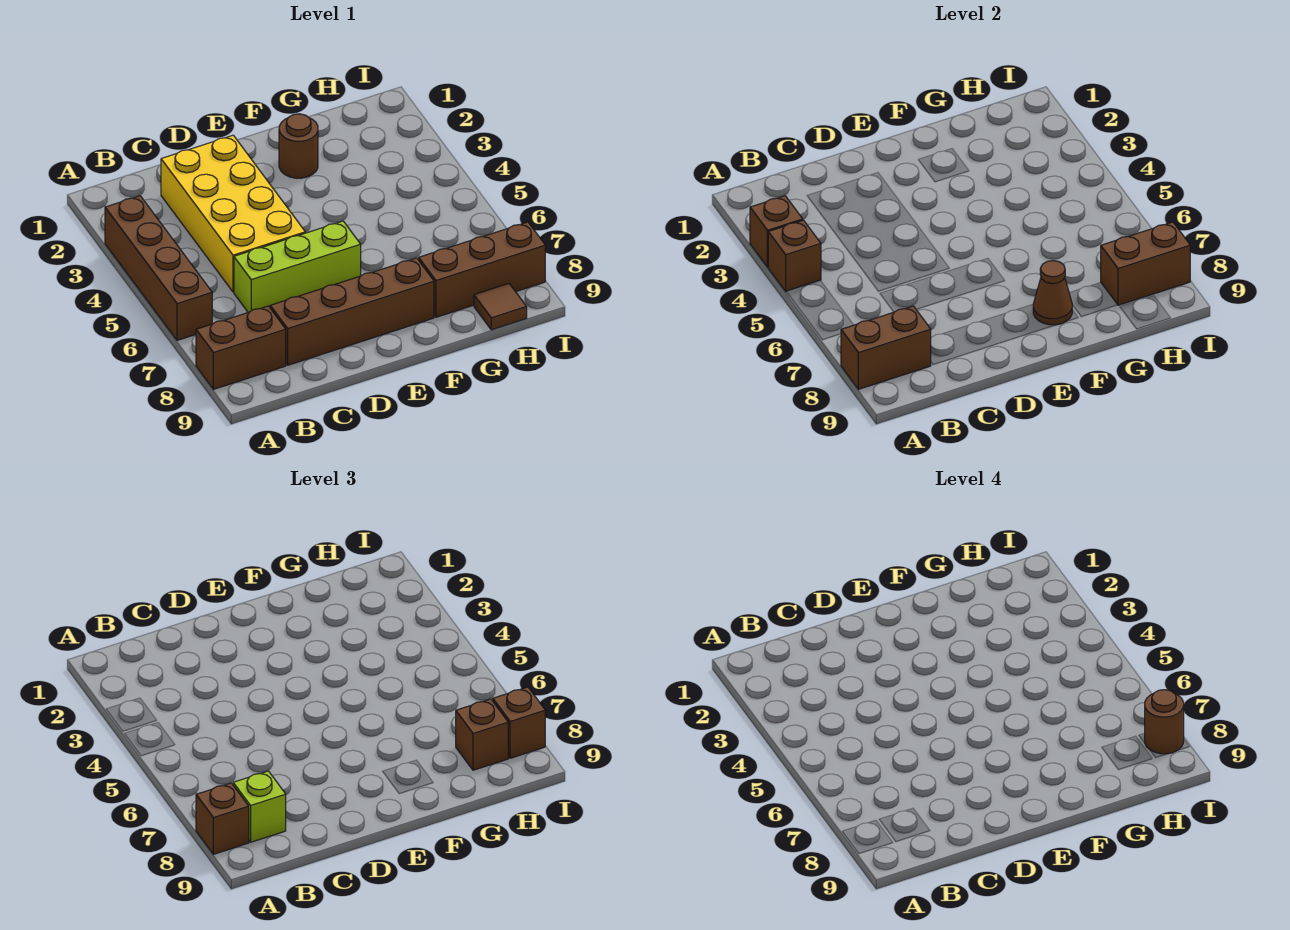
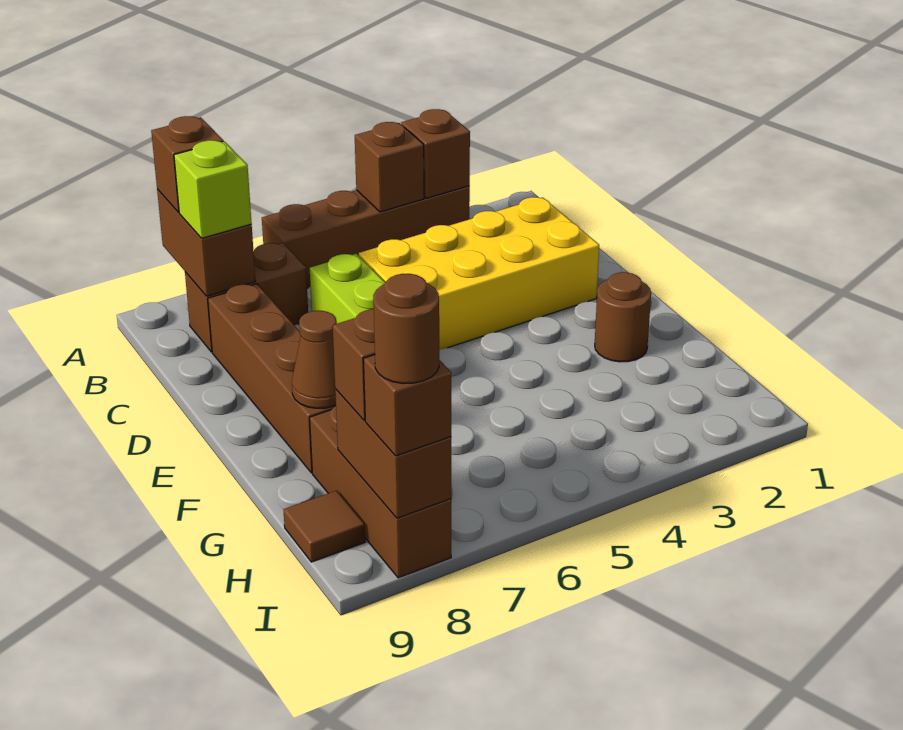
brown 1x2 brick [196,306,286,389] -> brown 1x2 brick turned to [185,243,308,352]

